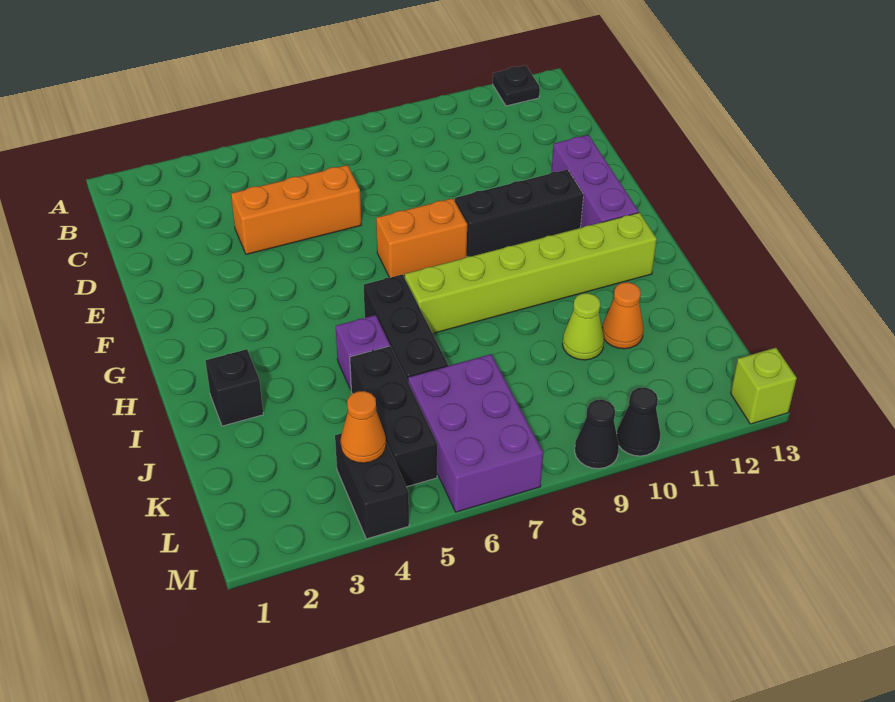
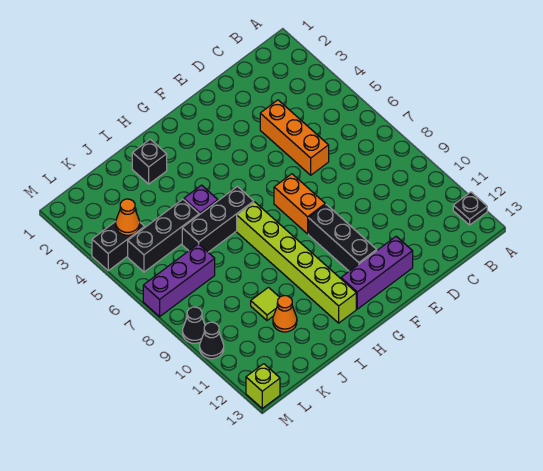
lime 1x1 cone [563,293,604,360] -> lime 1x1 tile [251,287,279,320]
purple 2x3 brick [408,354,543,512] -> purple 1x3 brick [143,244,215,317]

